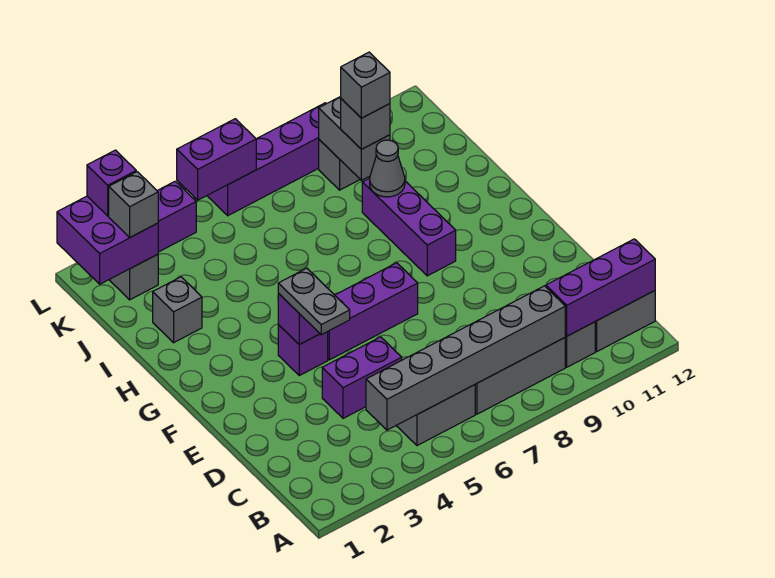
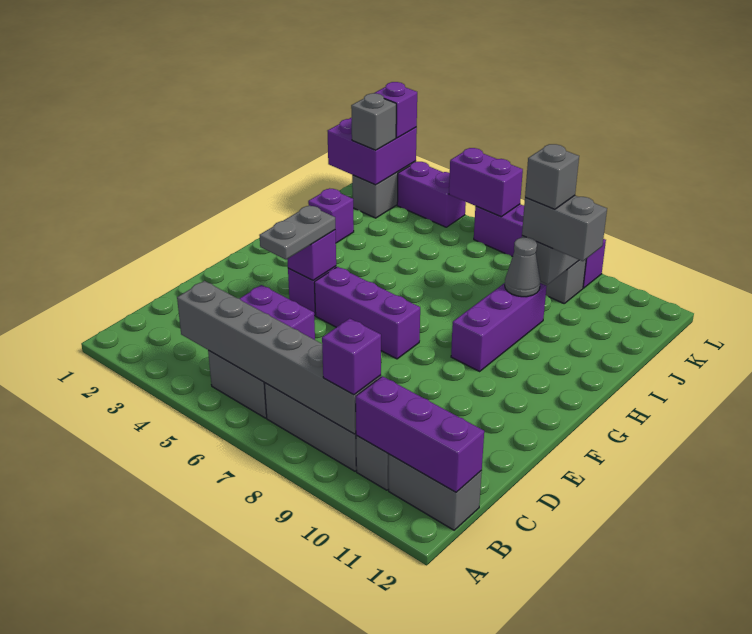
none -> purple 1x1 brick [322,318,381,395]
grey 1x1 brick [153,277,202,343] -> purple 1x1 brick [308,189,354,243]
grey 1x1 brick [341,99,390,149] -> grey 1x2 brick [522,196,607,261]

